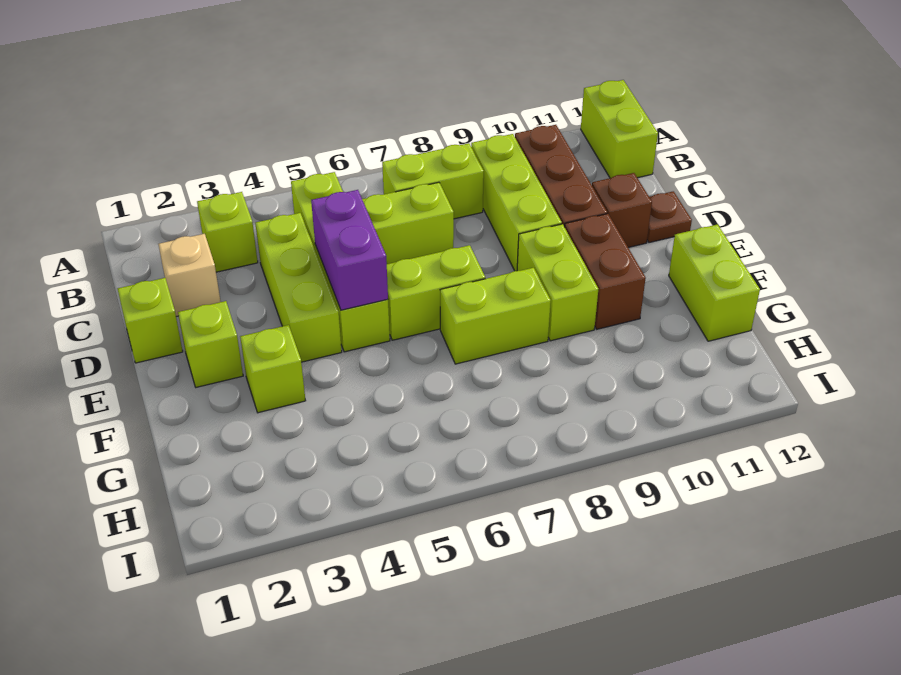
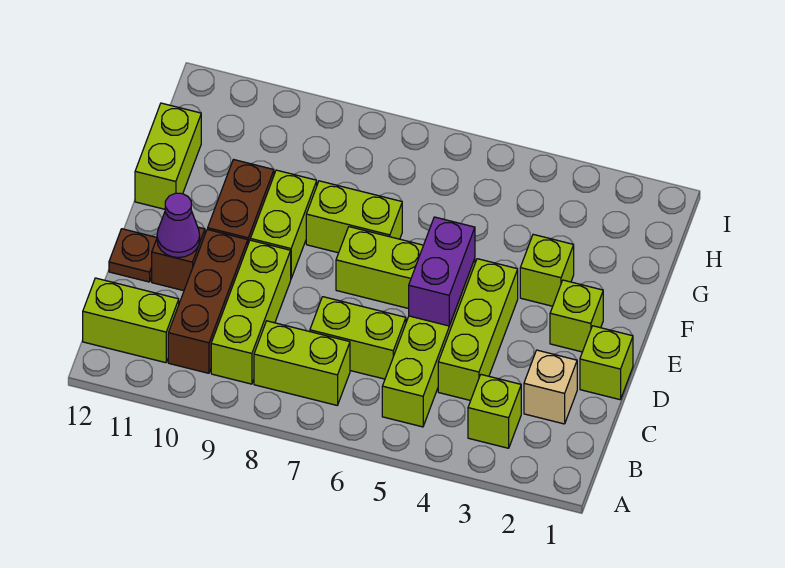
lime 1x2 brick [581,80,658,178] -> lime 1x2 brick turned to [83,278,179,363]
none -> purple 1x1 cone [157,193,200,258]

